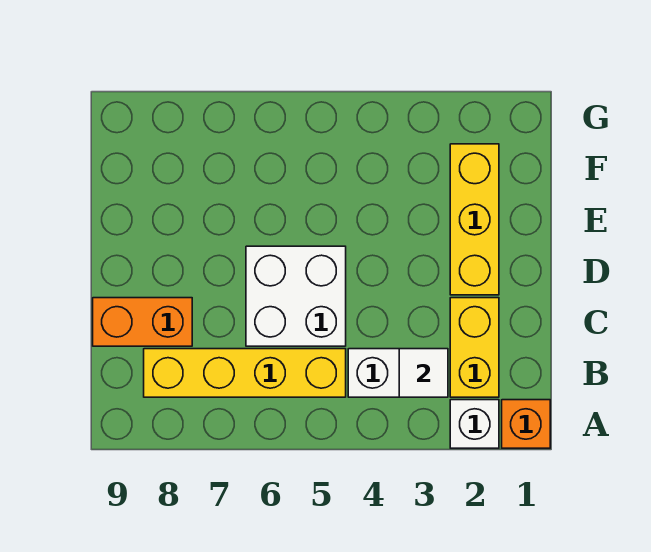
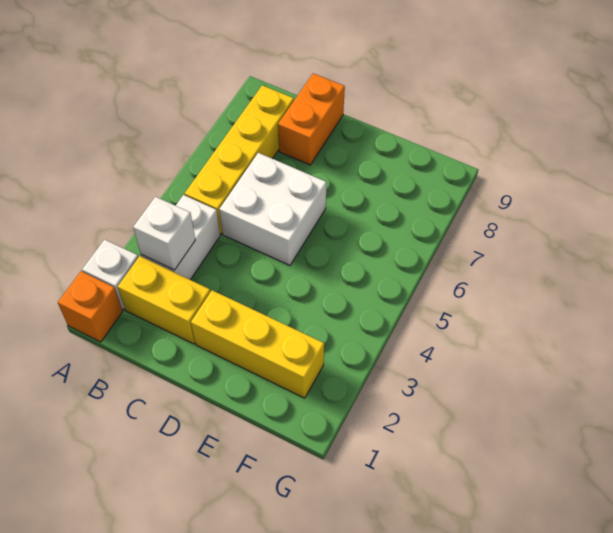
white 1x1 tile [399,349,448,397] -> white 1x1 brick [133,197,195,270]

